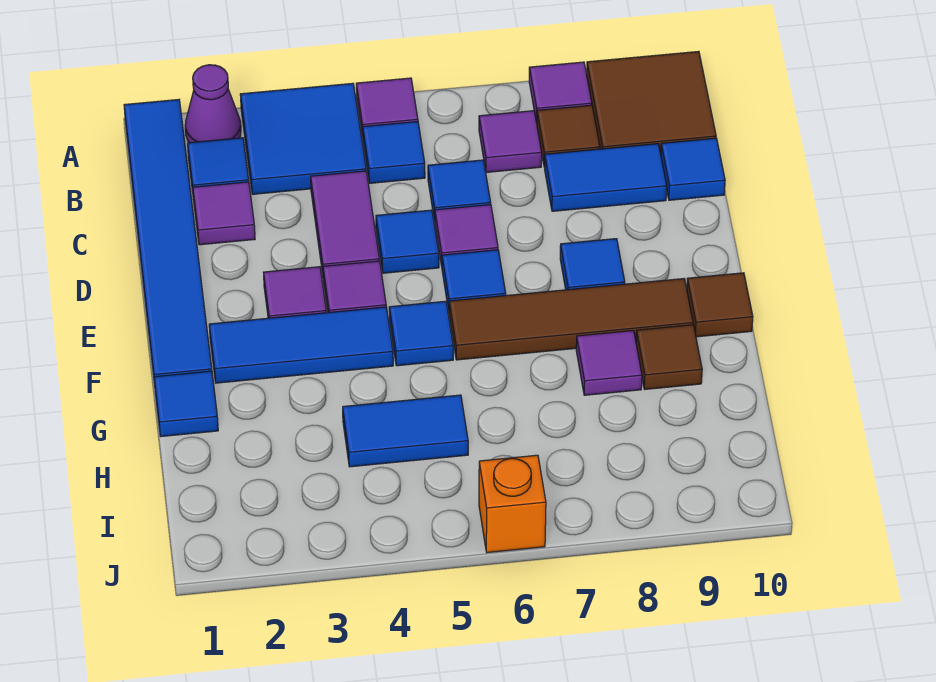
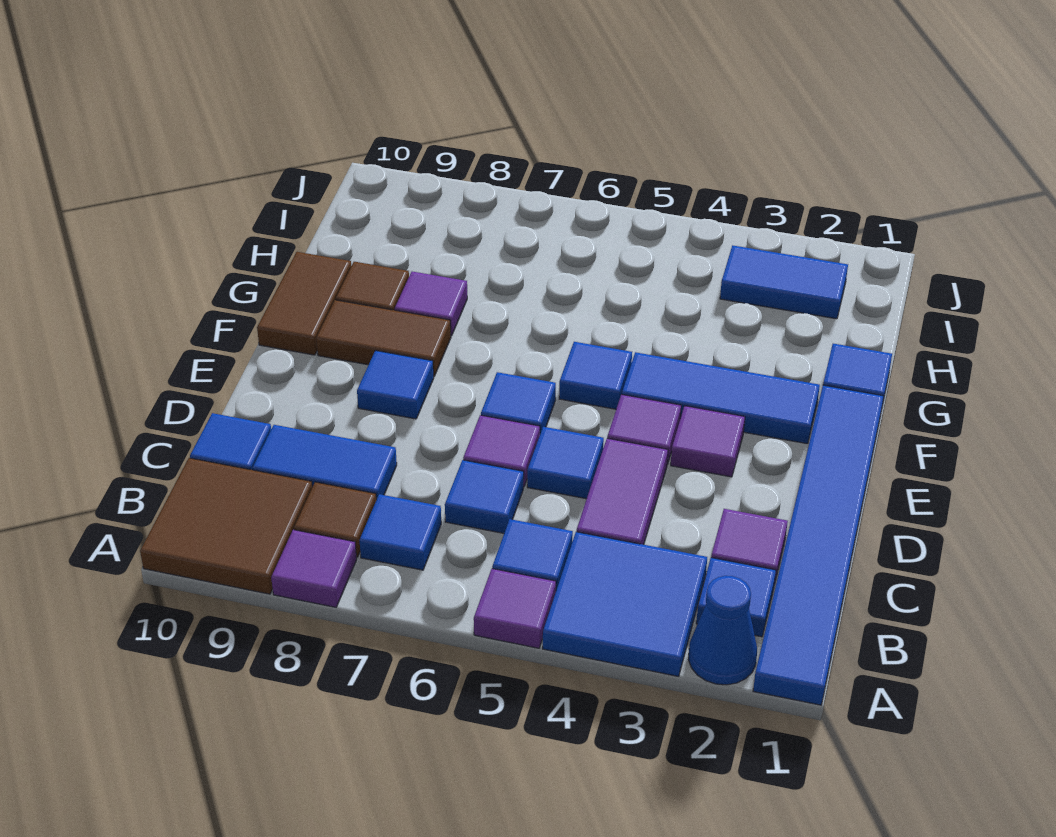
purple 1x1 cone [185,65,241,143] -> blue 1x1 cone [688,576,757,685]
purple 1x1 tile [479,111,542,172] -> blue 1x1 tile [359,494,441,570]
brown 1x4 tile [449,279,693,360] -> brown 1x2 tile [316,300,451,377]
brown 1x1 tile [687,273,753,337] -> brown 1x2 tile [257,252,351,355]
blue 1x2 tile [343,395,468,467] -> blue 1x2 tile moved to [720,245,848,319]
orange 1x1 brick [479,455,546,553] -> none

